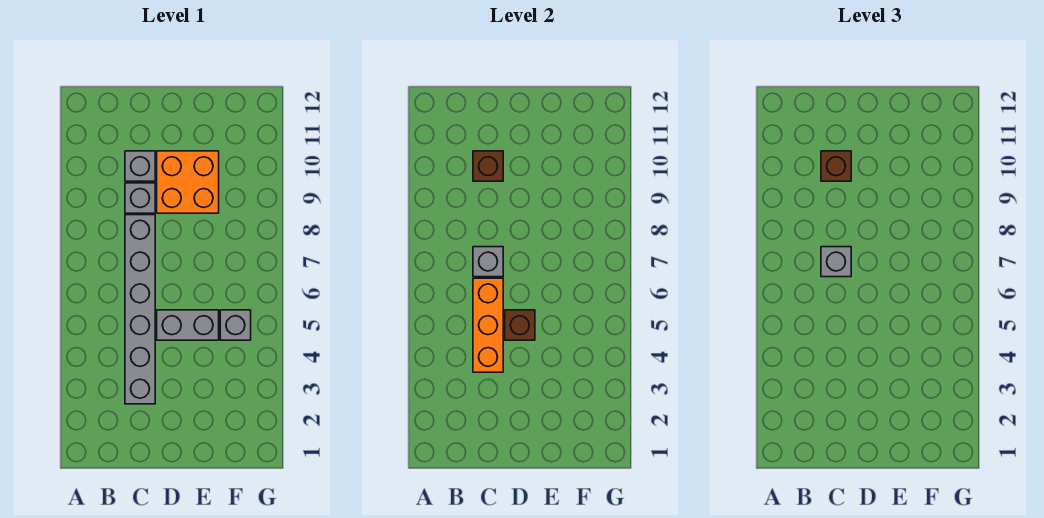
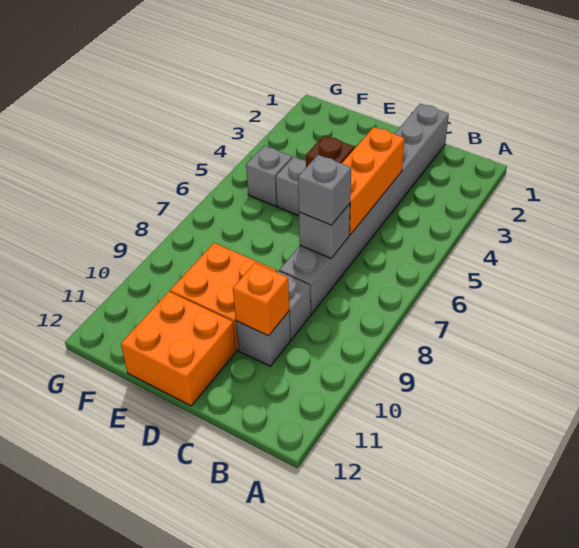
grey 1x6 brick [125,215,155,404] -> grey 1x8 brick [279,104,449,314]
brown 1x1 brick [473,151,503,181] -> orange 1x1 brick [233,263,289,336]
brown 1x1 brick [821,151,851,181] -> none
none -> orange 2x2 brick [121,292,236,406]

